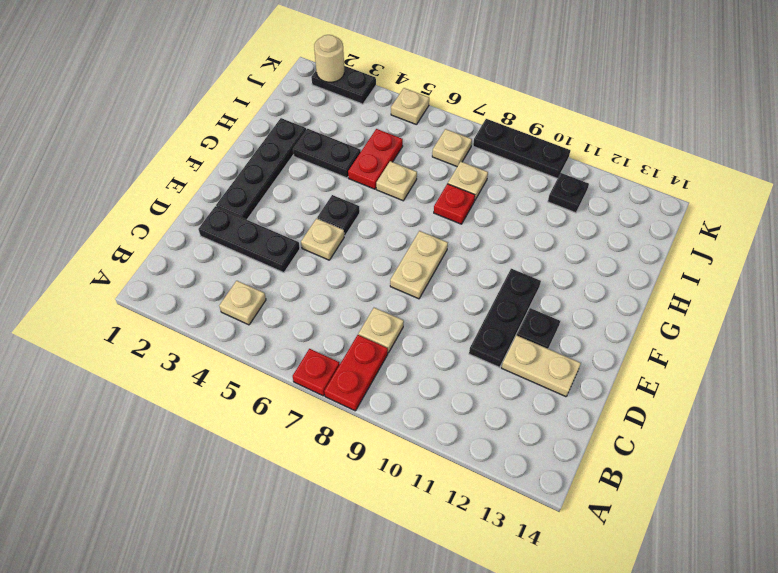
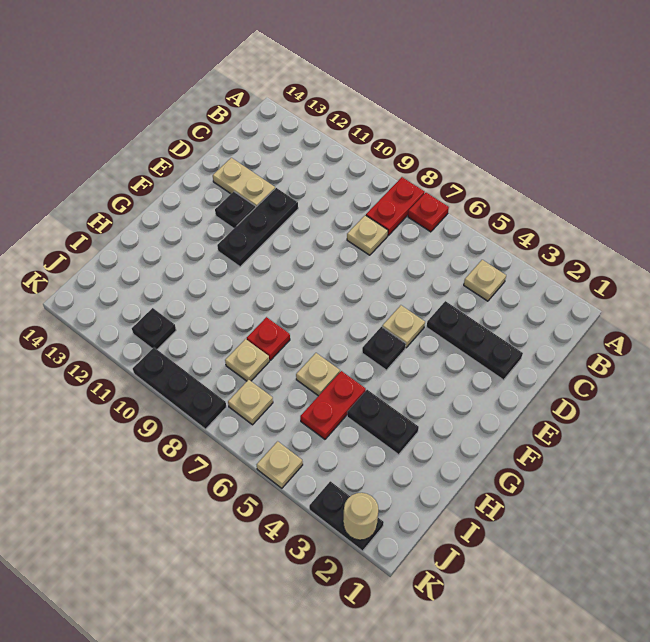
black 1x4 plate [216,118,306,220] -> none
tan 1x2 plate [390,231,448,299] -> none

